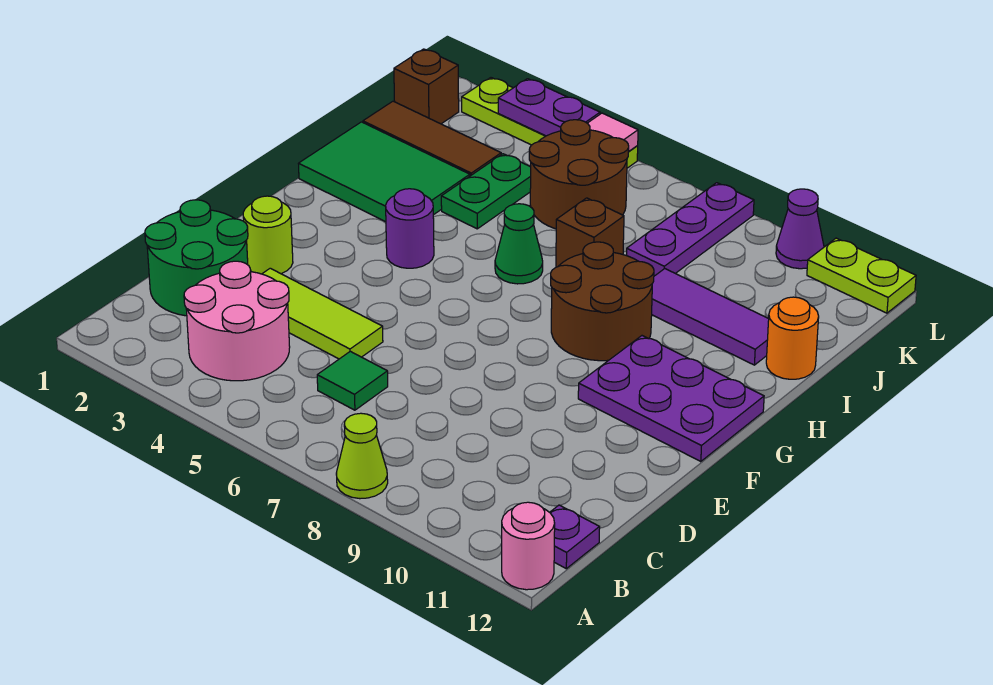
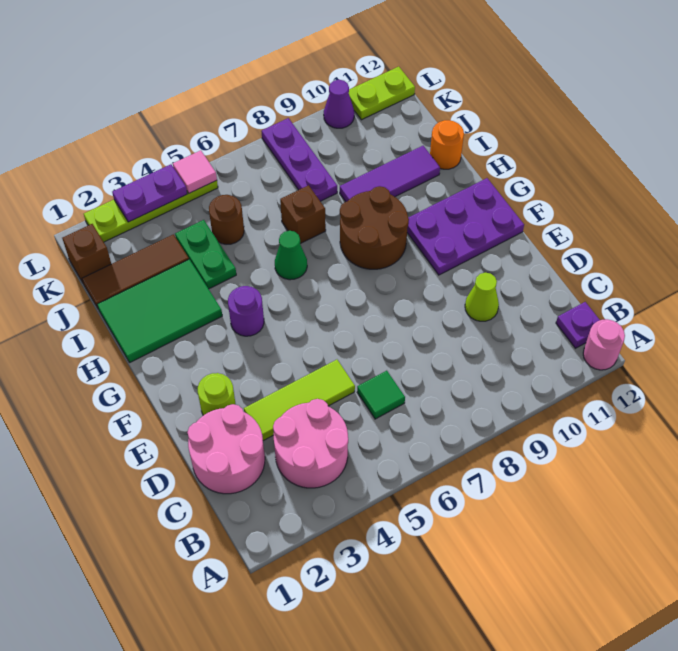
lime 1x1 cone [336,413,388,499] -> lime 1x1 cone moved to [465,273,499,321]
green 2x2 round brick [145,200,248,316] -> pink 2x2 round brick [187,404,265,494]
brown 2x2 round brick [529,120,629,229] -> brown 1x1 round brick [209,195,244,244]

